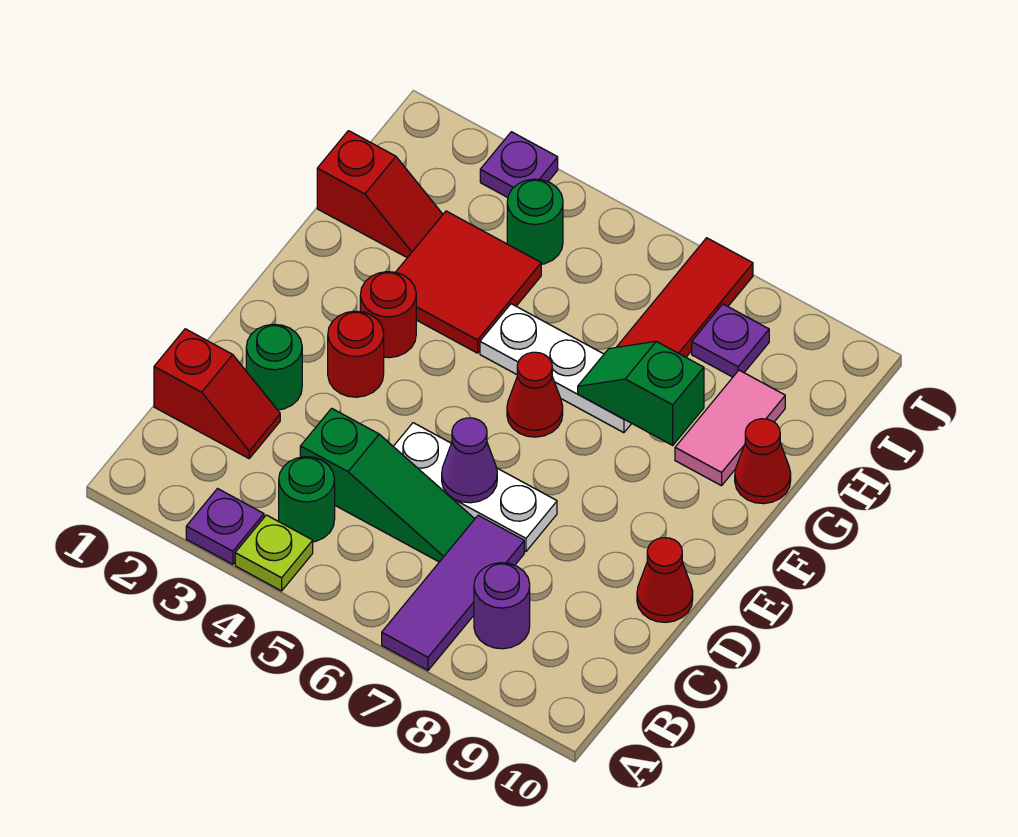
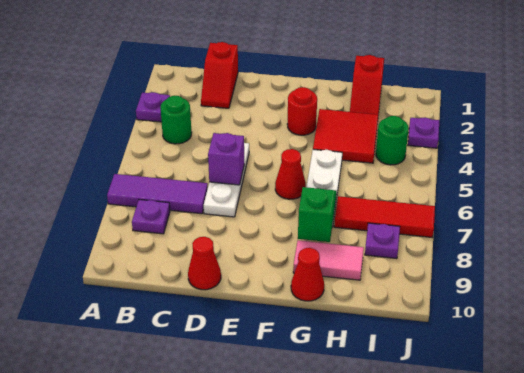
lime 1x1 plate [235,515,313,591] -> none
purple 1x1 round brick [474,563,530,649] -> purple 1x1 plate [132,200,170,234]
green 1x3 slope [300,408,474,562] -> none
green 1x1 round brick [246,324,302,410] -> none
purple 1x1 cone [442,418,497,503] -> purple 1x1 brick [208,133,244,185]
red 1x1 round brick [328,311,384,397] -> none

